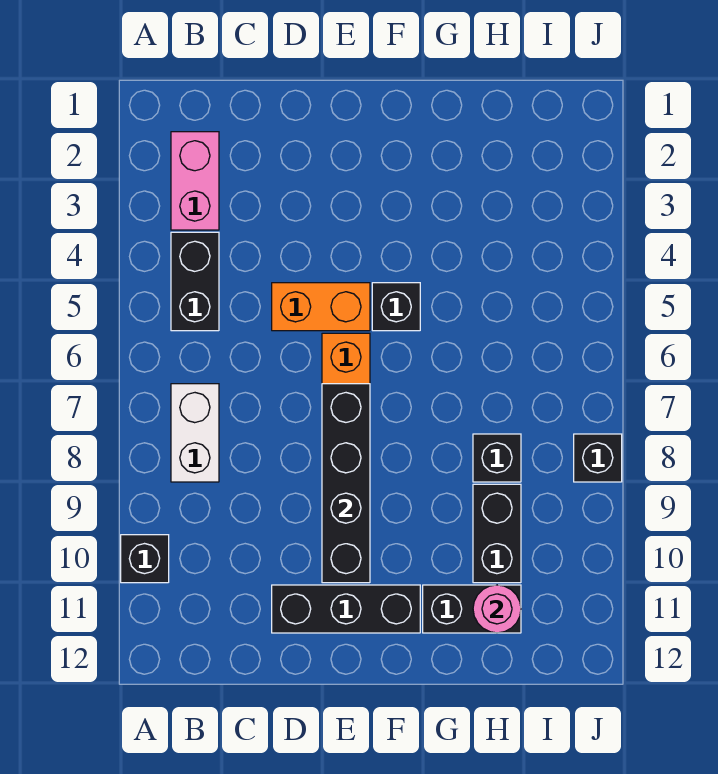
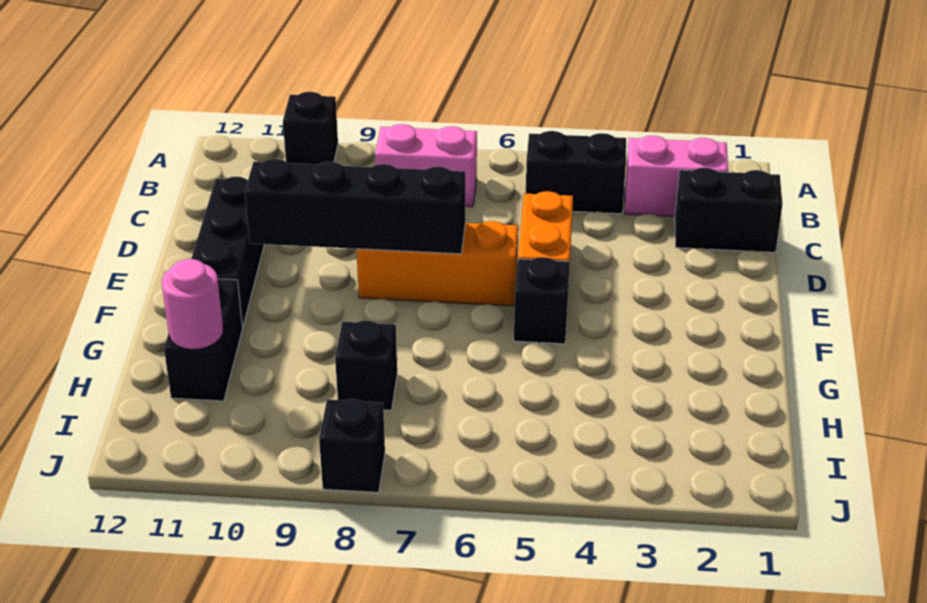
white 1x2 brick [171,384,219,482] -> pink 1x2 brick [375,124,477,207]
black 1x2 brick [473,484,521,583] -> black 1x2 brick moved to [675,168,782,252]

